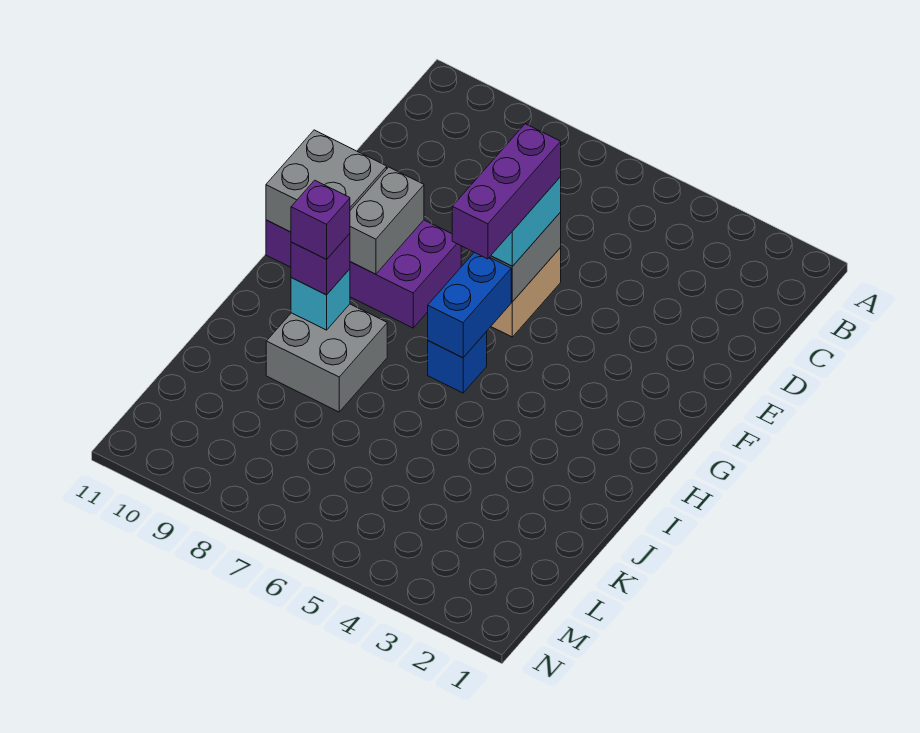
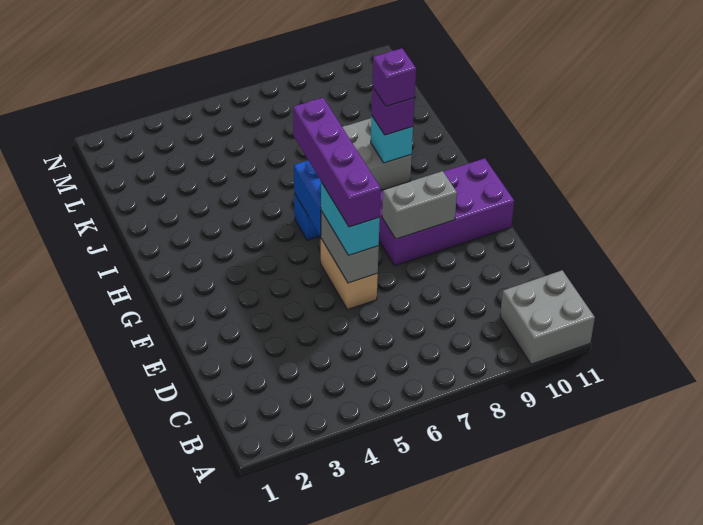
purple 1x3 brick [452,124,561,259] -> purple 1x4 brick [293,98,381,227]
grey 1x2 brick [350,167,424,274] -> grey 1x2 brick turned to [382,171,457,239]
grey 2x2 brick [266,130,387,232] -> grey 2x2 brick moved to [500,270,595,364]

